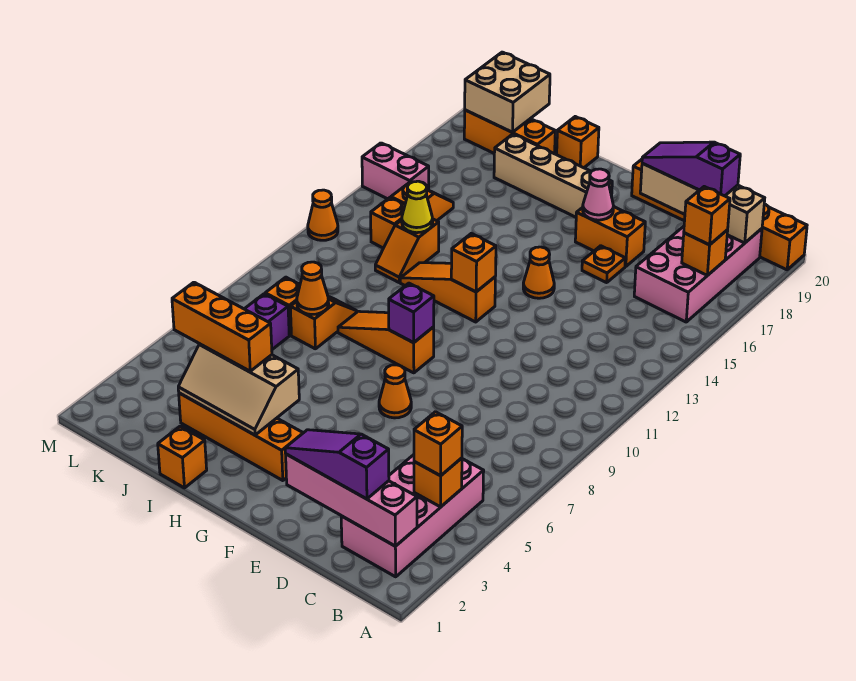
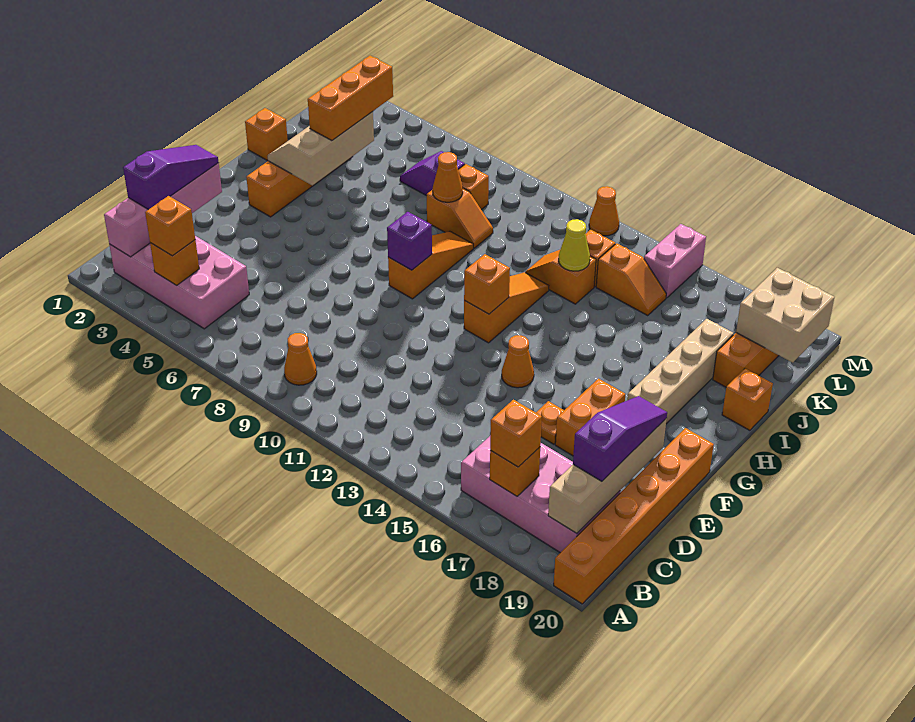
orange 1x1 cone [379,365,411,418] -> orange 1x1 cone moved to [284,333,317,385]
pink 1x1 cone [583,169,613,220] -> none

